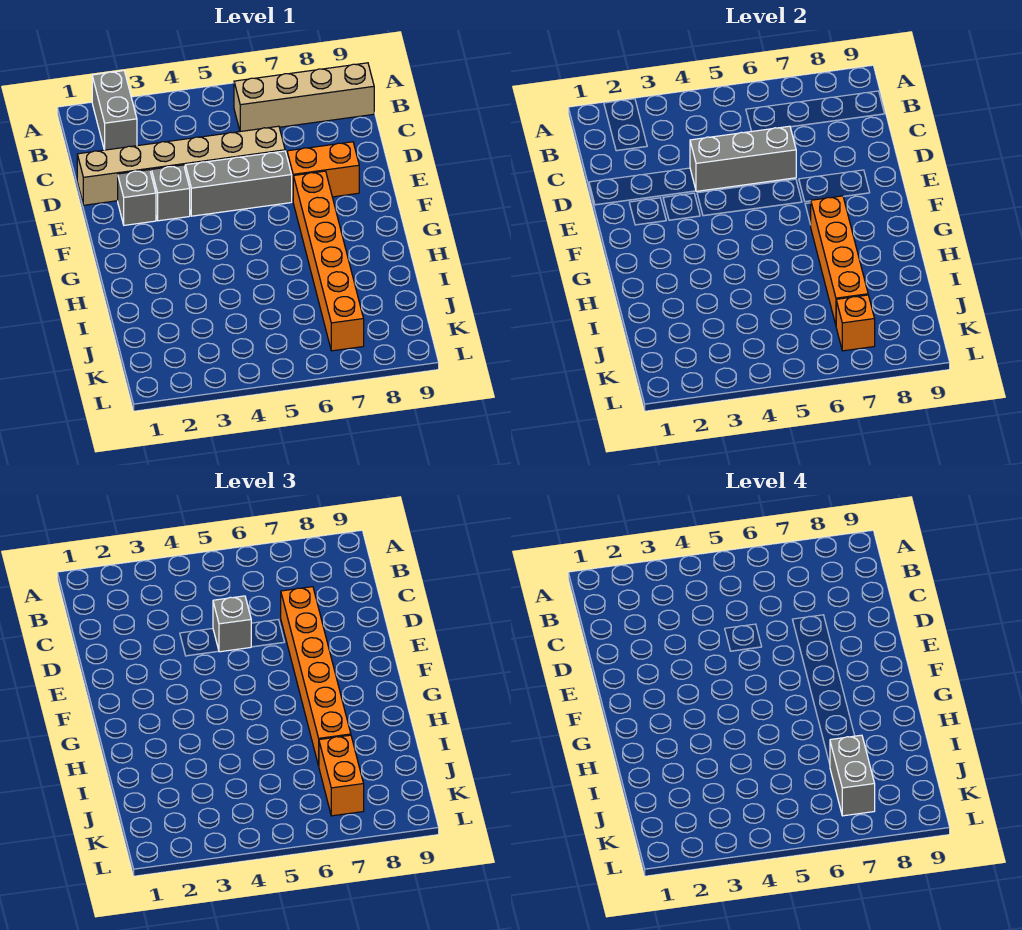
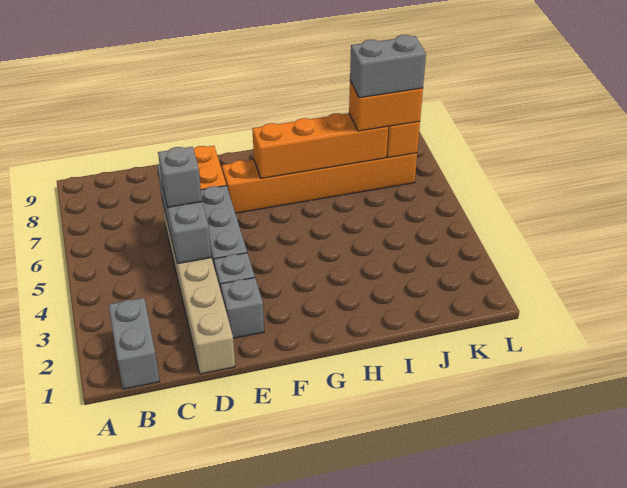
grey 1x2 brick [92,71,137,150] -> grey 1x2 brick turned to [108,298,160,389]
tan 1x4 brick [234,63,374,131] -> none
orange 1x6 brick [281,587,351,766] -> none

